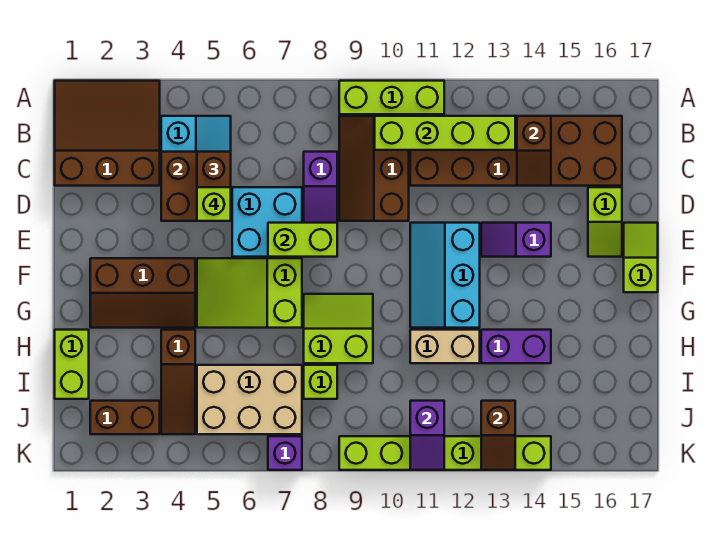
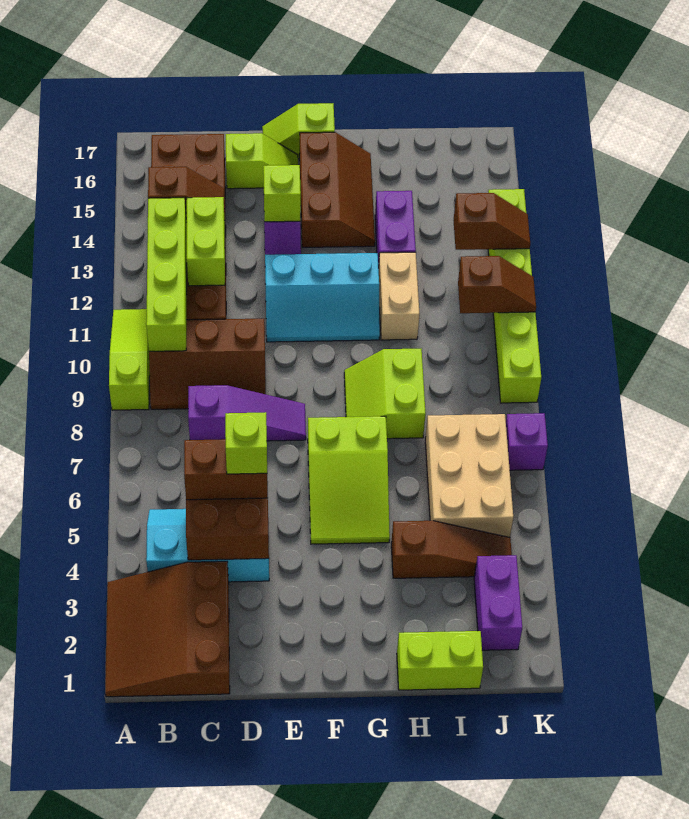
lime 1x3 brick [339,81,444,114] -> lime 1x3 slope [109,309,150,410]
cyan 2x2 brick [232,187,302,257] -> none
lime 1x2 brick [268,223,337,257] -> lime 1x2 brick moved to [187,197,225,286]
brown 2x3 slope [90,258,195,328] -> brown 2x3 slope moved to [299,132,375,247]
lime 1x1 brick [304,365,337,399] -> lime 1x1 brick moved to [263,165,301,222]
brown 1x2 brick [90,401,160,434] -> purple 1x2 brick [474,555,522,650]
purple 1x2 slope [410,401,444,470] -> brown 1x2 slope [458,256,536,313]

